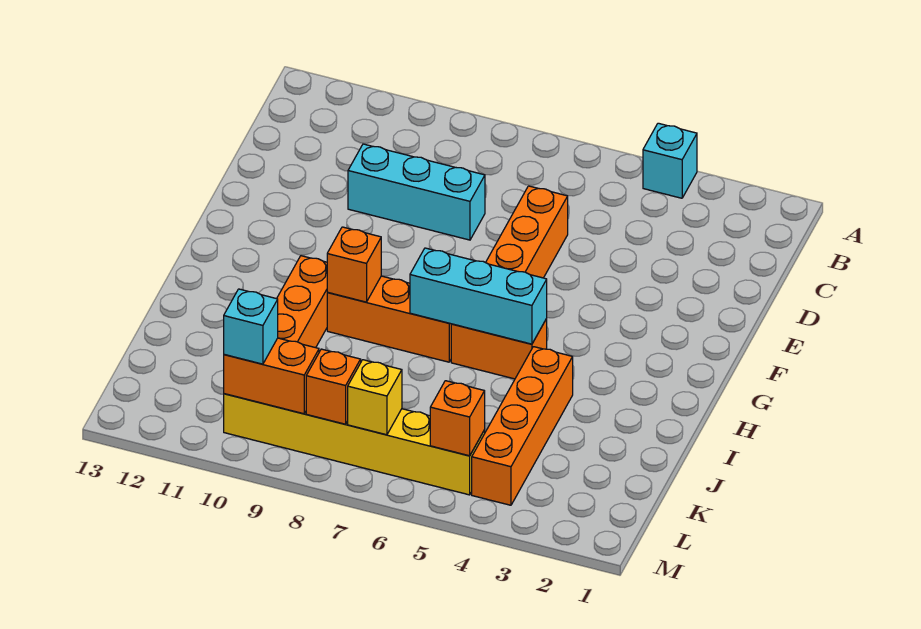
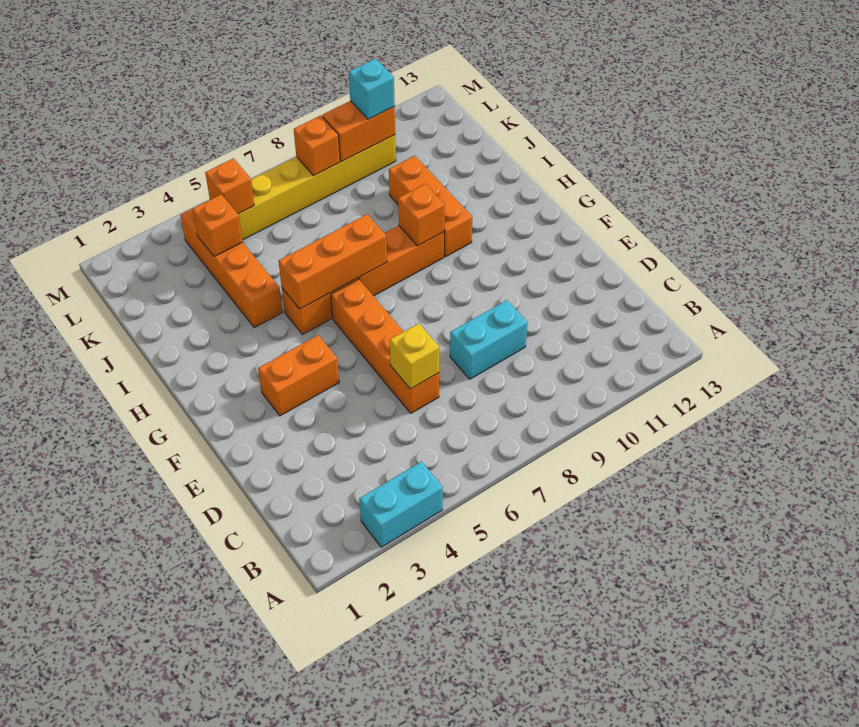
cyan 1x1 brick [643,123,697,198] -> cyan 1x2 brick [359,461,443,547]
cyan 1x3 brick [348,144,485,240] -> cyan 1x2 brick [450,300,527,379]
none -> orange 1x2 brick [258,335,339,416]
cyan 1x3 brick [410,248,547,344] -> orange 1x3 brick [278,214,387,309]
none -> orange 1x1 brick [193,194,243,257]
yellow 1x1 brick [348,360,402,435] -> yellow 1x1 brick moved to [390,323,439,389]

